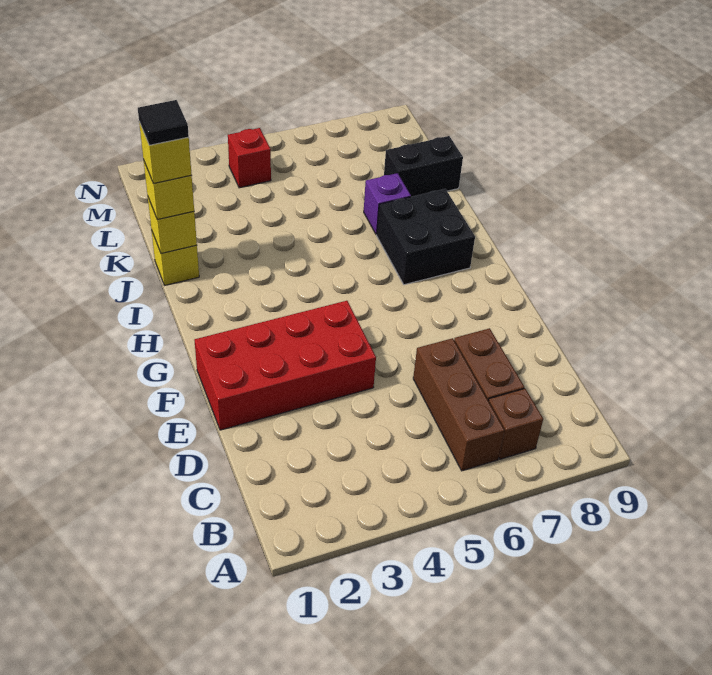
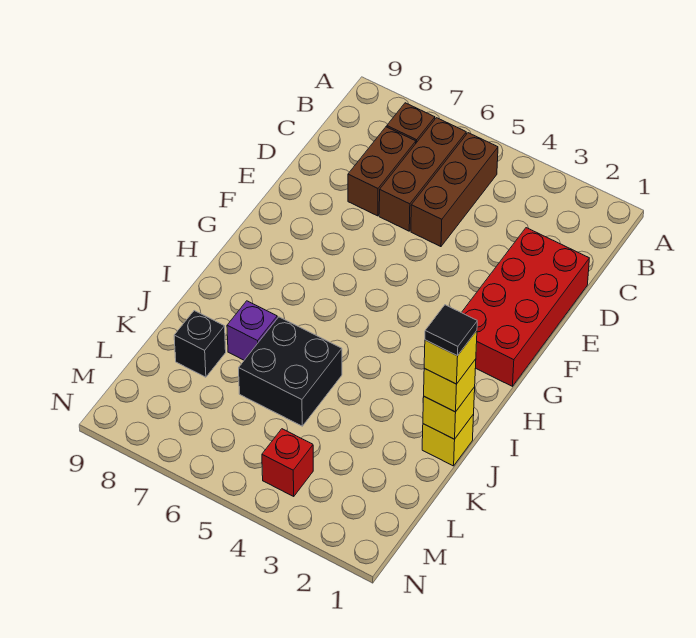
none -> brown 1x3 brick [411,133,498,247]
red 2x4 brick [195,301,376,430] -> red 2x4 brick turned to [461,228,589,386]
black 2x2 brick [377,189,475,285] -> black 2x2 brick moved to [239,317,342,426]
black 1x2 brick [384,136,463,197] -> black 1x1 brick [174,311,226,377]

